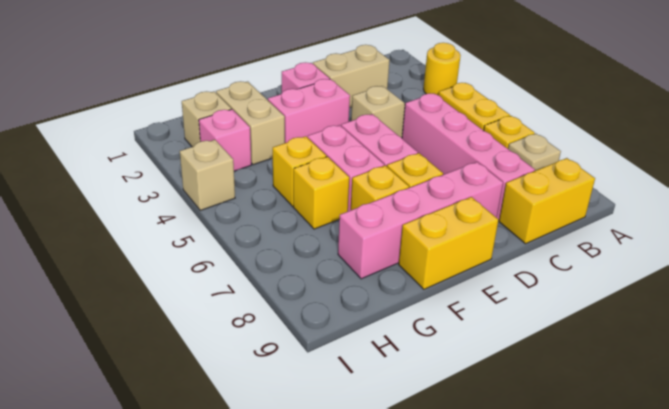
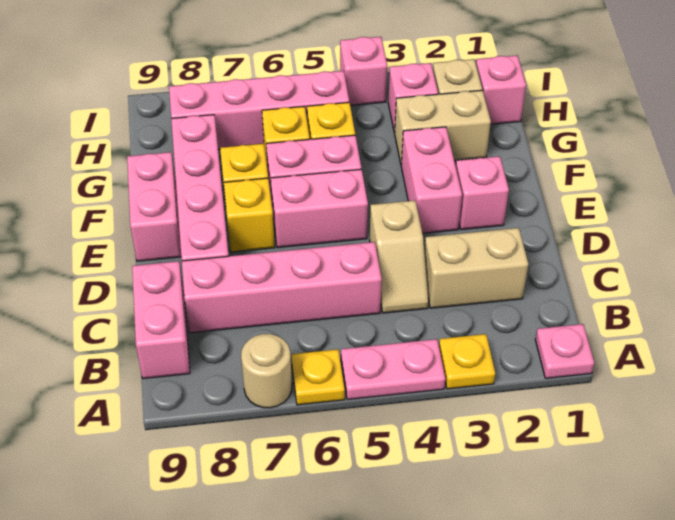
none -> pink 1x1 plate [535,324,594,378]
yellow 1x1 round brick [423,43,461,95] -> yellow 1x1 plate [439,334,495,389]
yellow 1x2 plate [439,83,510,130] -> pink 1x2 plate [341,339,445,400]
tan 1x1 plate [508,134,561,171] -> tan 1x1 round brick [241,334,292,408]
yellow 1x2 brick [499,158,595,244] -> pink 1x2 brick [132,261,190,379]
tan 1x2 brick [313,45,390,107] -> tan 1x2 brick turned to [424,228,528,308]
yellow 1x2 brick [399,197,498,289] -> pink 1x2 brick [127,152,181,261]
none -> pink 1x1 brick [476,55,526,124]
none -> pink 1x4 brick [169,71,349,149]
tan 1x1 brick [180,140,235,210] -> pink 1x1 brick [340,37,387,105]

